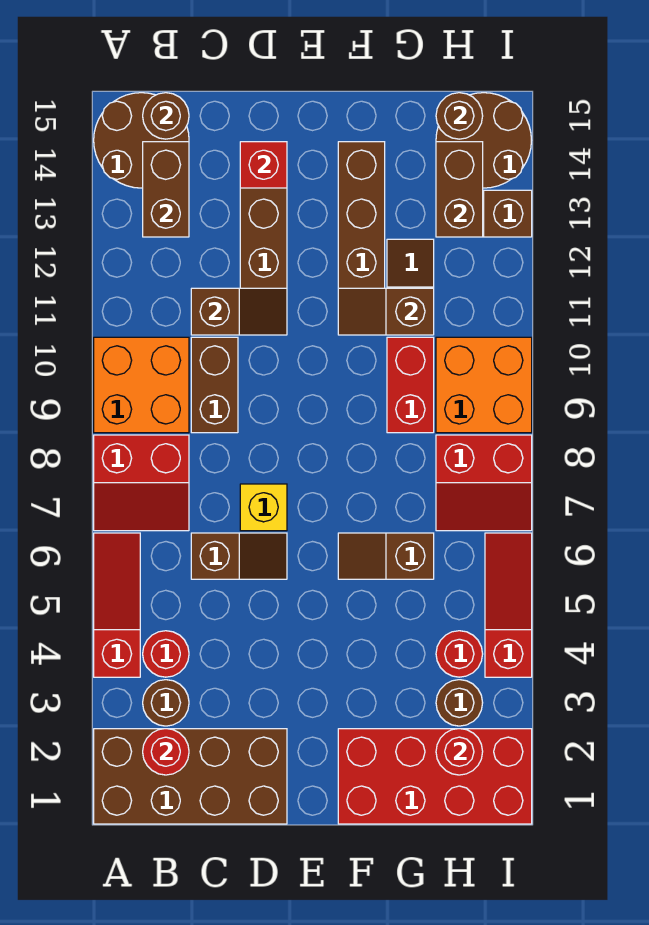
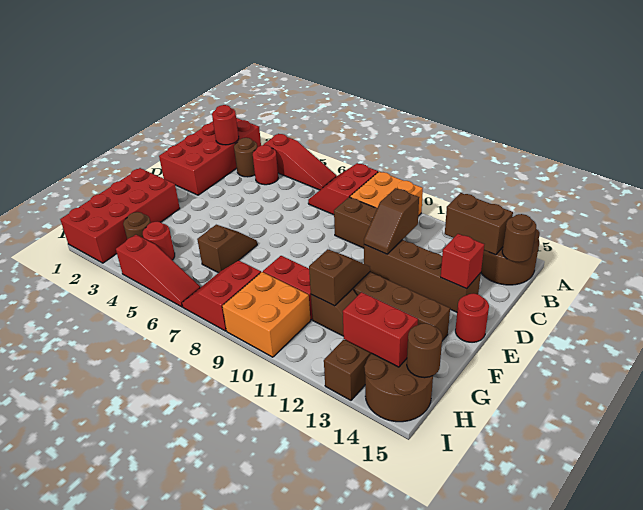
brown 2x4 brick [94,729,287,824] -> red 2x4 brick [159,118,261,195]
brown 1x2 slope [191,533,287,579] -> none
yellow 1x1 brick [240,484,287,531] -> none
red 1x1 round brick [436,729,483,775] -> red 1x1 round brick moved to [455,293,489,342]
brown 1x2 brick [436,142,483,237] -> red 1x2 brick [343,292,418,367]

